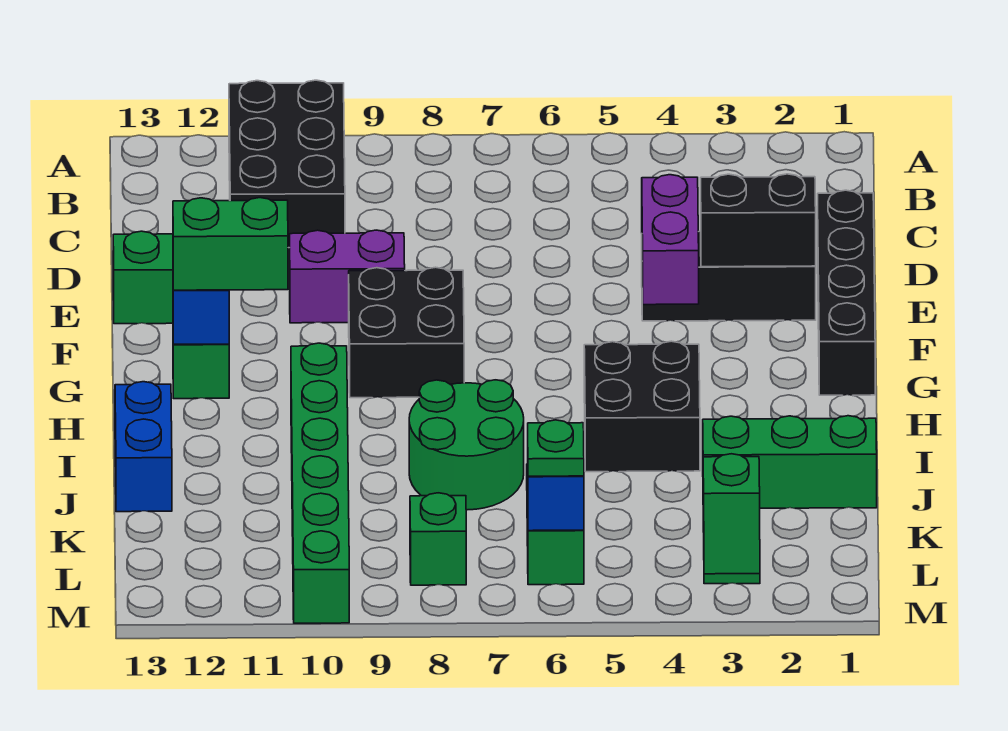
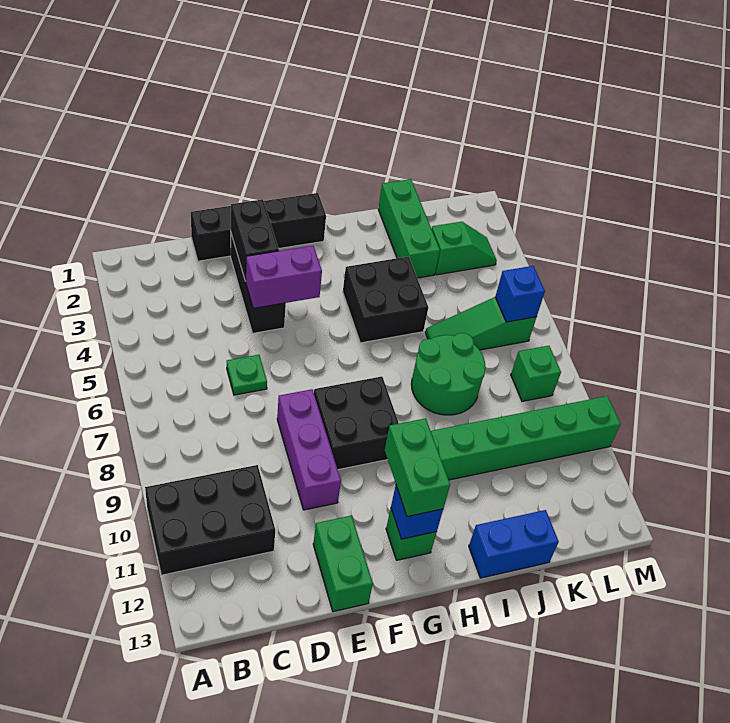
purple 1x2 brick [290,230,405,323] -> purple 1x3 brick [277,389,341,510]
green 1x1 plate [528,420,584,476] -> green 1x1 plate moved to [227,355,267,395]

